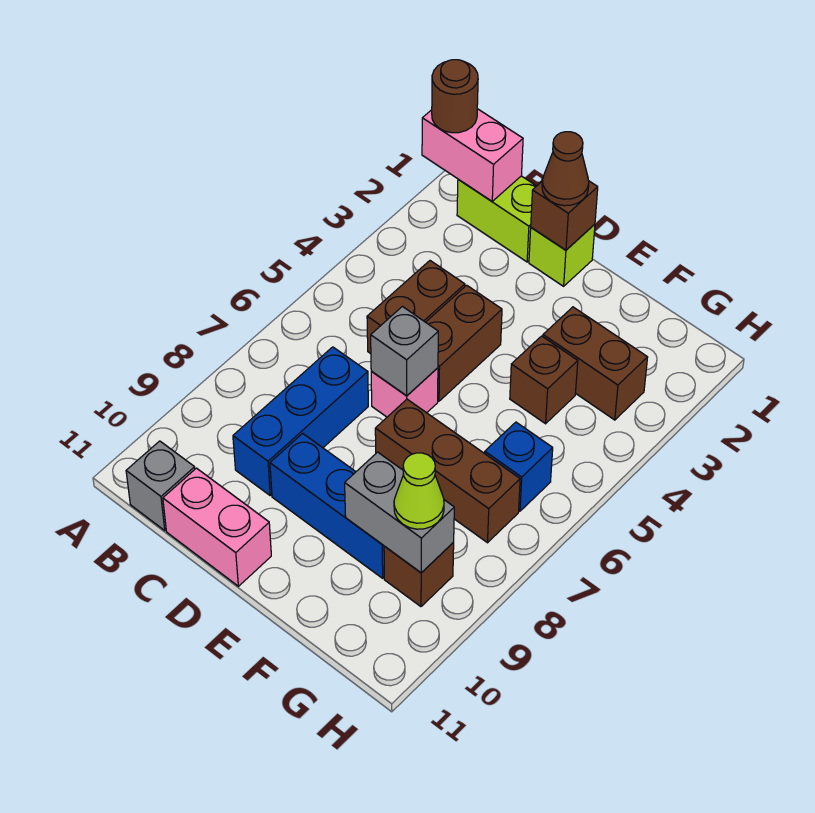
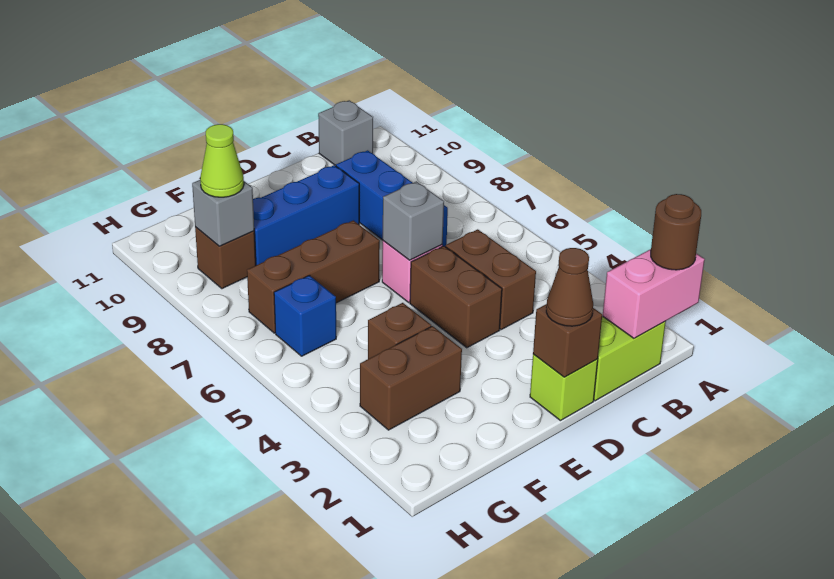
pink 1x2 brick [163,468,271,586] -> none
grey 1x2 brick [345,452,454,573] -> grey 1x1 brick [192,180,254,246]

